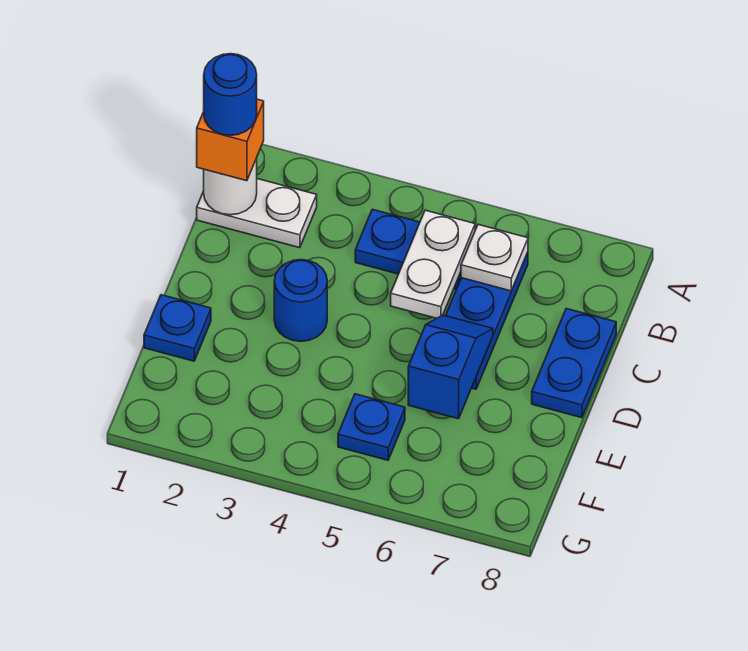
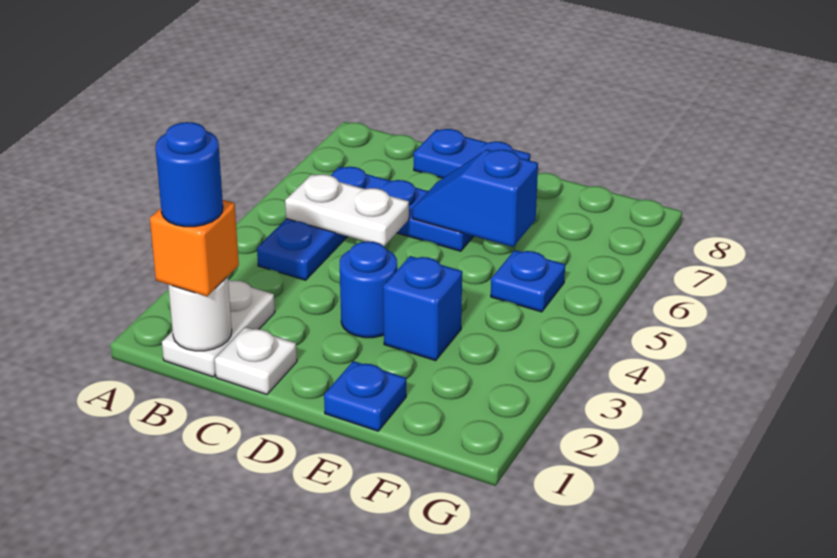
white 1x1 plate [461,225,528,291] -> white 1x1 plate moved to [215,327,297,395]
none -> blue 1x1 brick [383,256,462,361]

